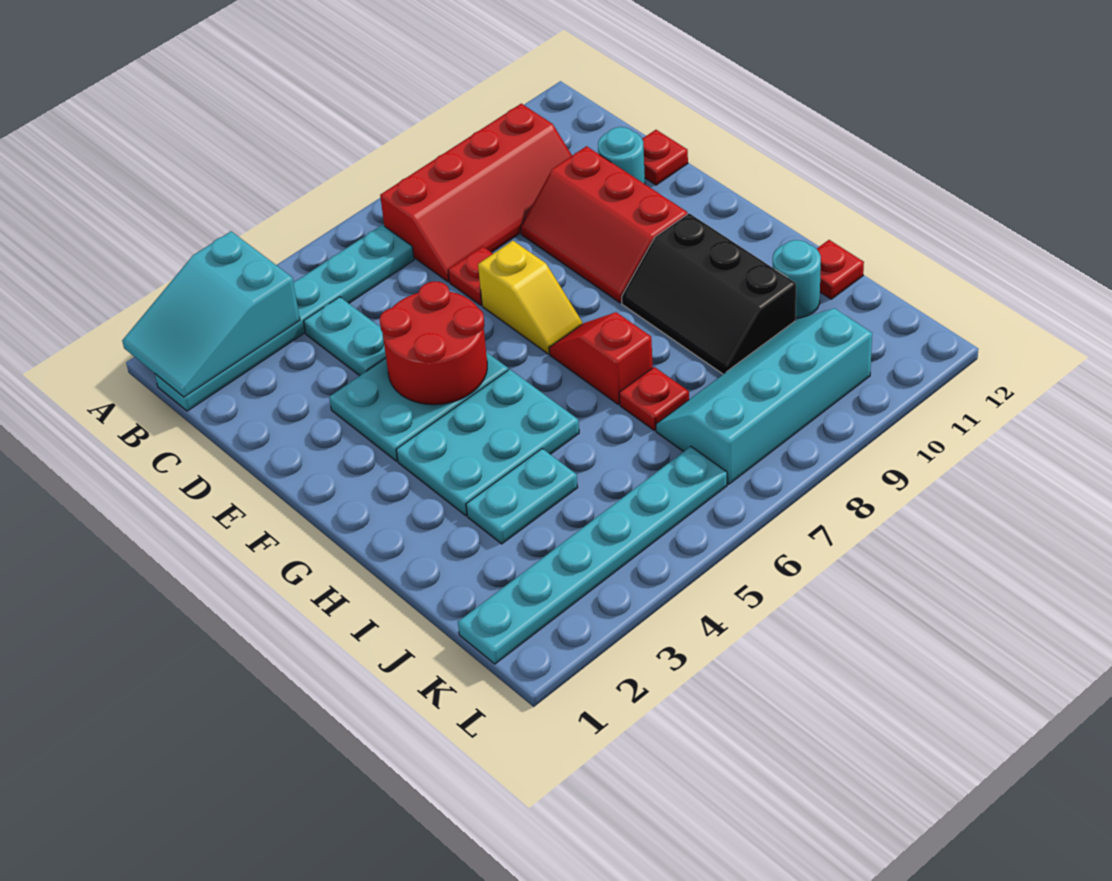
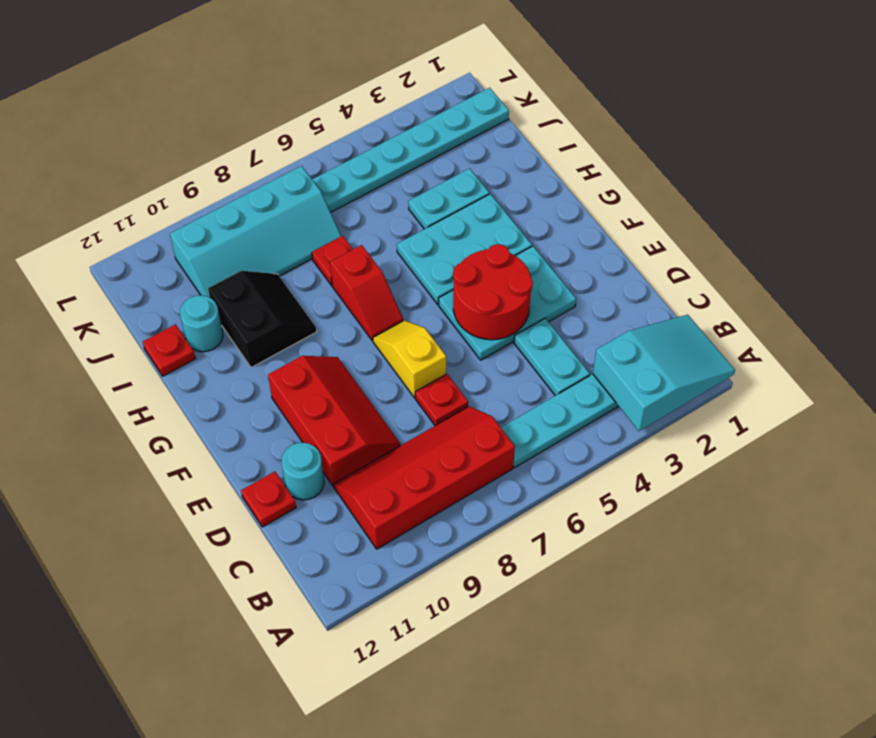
black 2x3 slope [622,213,796,374] -> black 2x2 slope [208,271,317,368]

